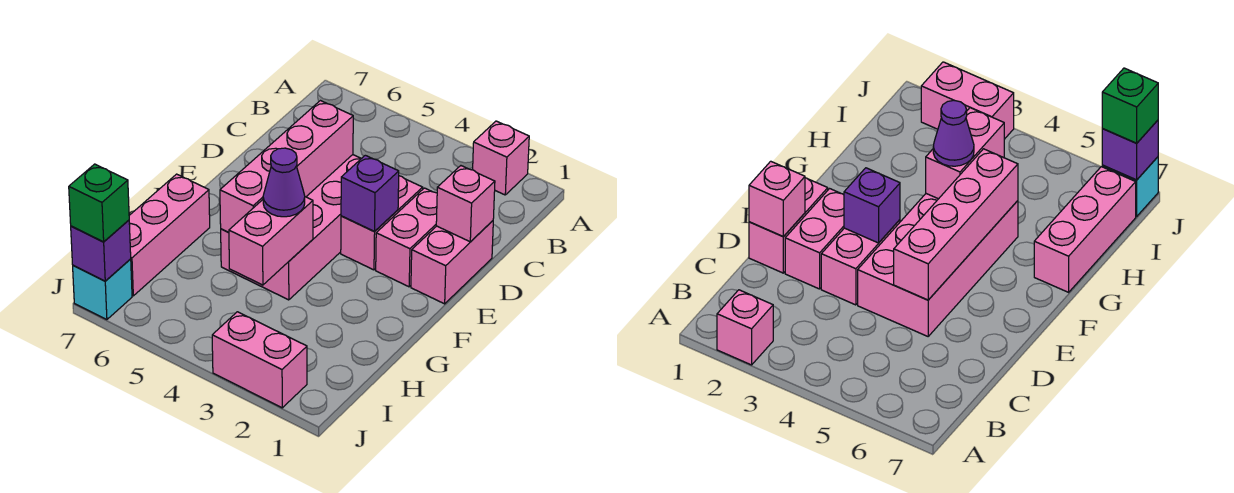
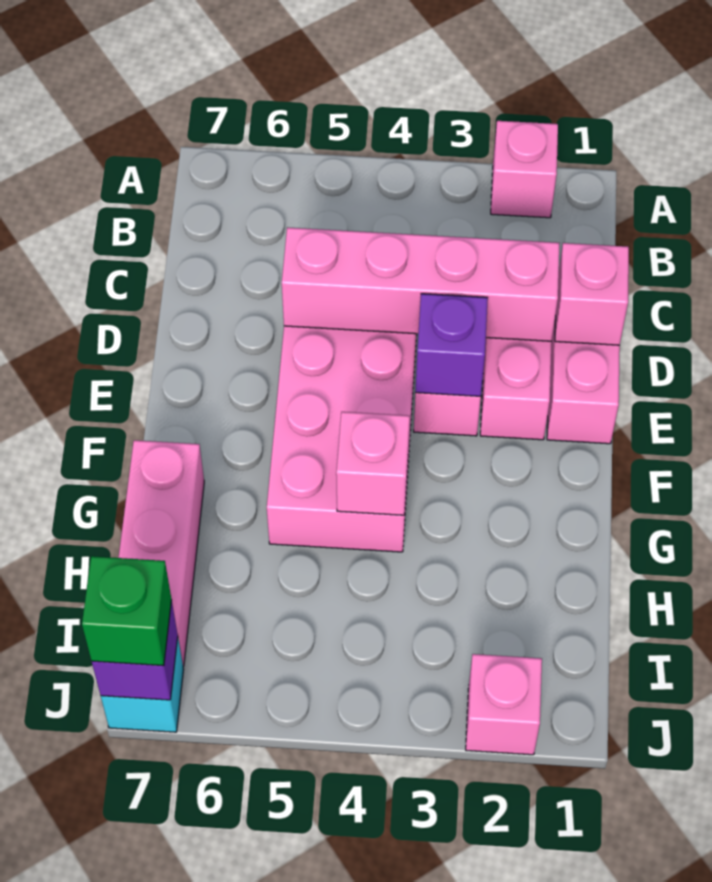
pink 1x4 brick [220,101,353,232] -> pink 1x4 brick turned to [282,227,560,341]
pink 1x2 brick [229,197,313,285] -> pink 1x1 brick [336,412,410,515]
purple 1x1 cone [263,148,305,217] -> none
pink 1x2 brick [212,312,307,408] -> pink 1x1 brick [466,654,542,755]

